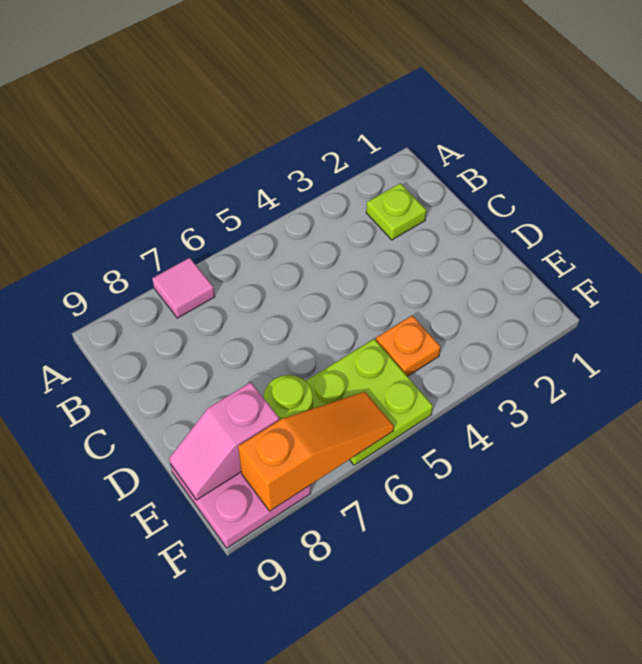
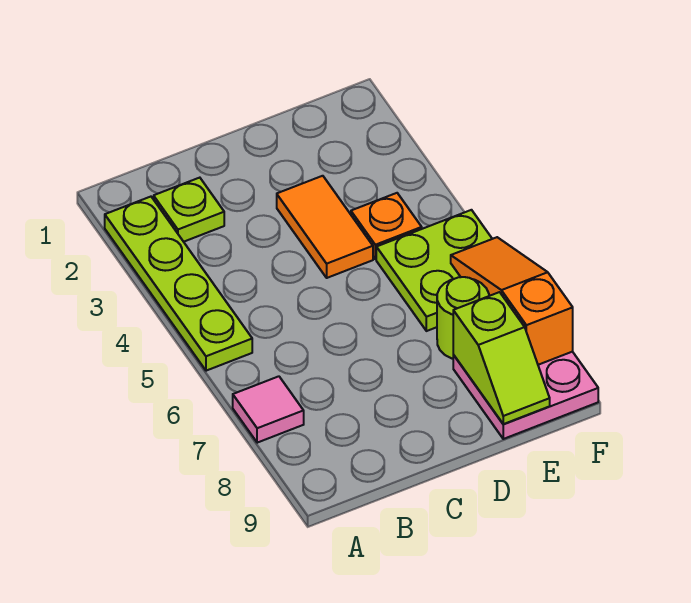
none -> lime 1x4 plate [105,197,252,371]
none -> orange 1x2 tile [277,176,373,278]
pink 1x2 slope [169,382,279,500] -> lime 1x2 slope [453,292,550,424]

